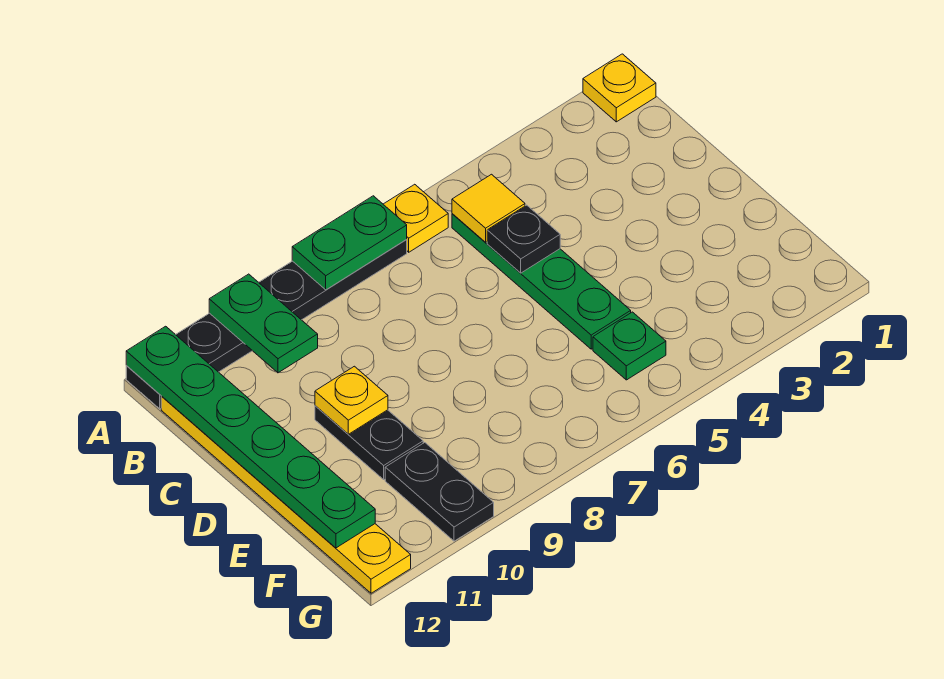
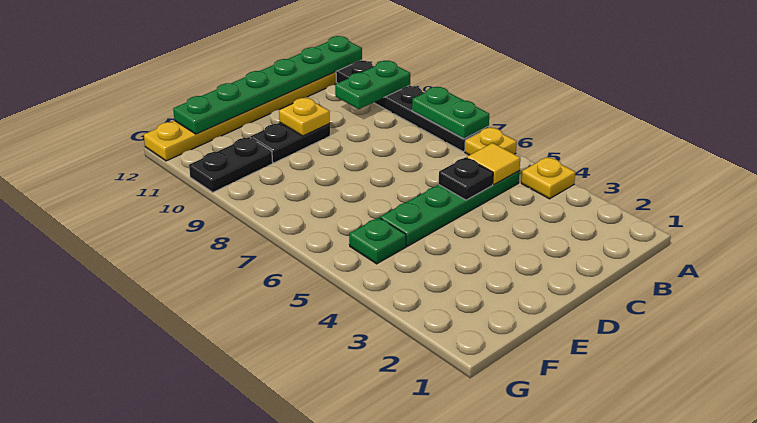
yellow 1x1 plate [583,54,656,122] -> yellow 1x1 plate moved to [521,157,575,199]

